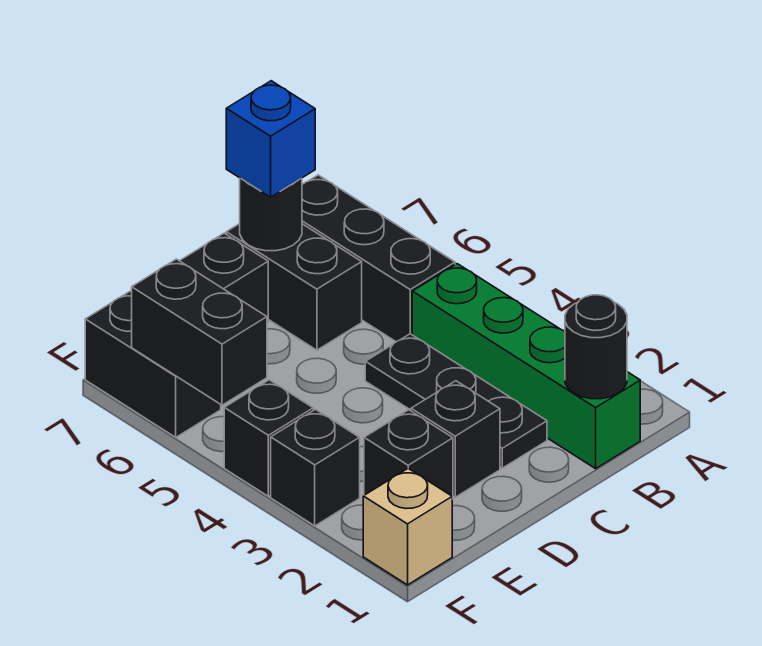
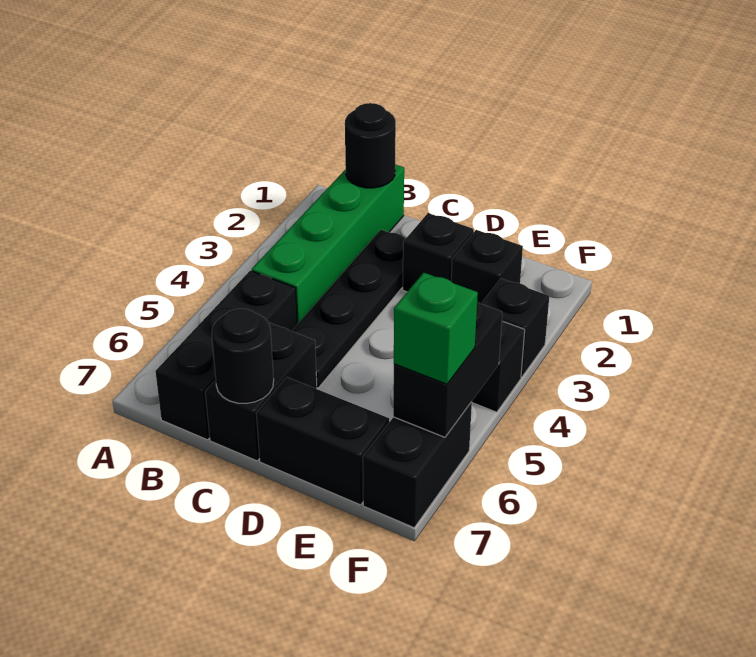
black 1x3 plate [365,334,547,468] -> black 1x4 plate [292,230,406,388]
blue 1x1 brick [226,81,315,197] -> none
tan 1x1 brick [363,468,452,585] -> none
none -> green 1x1 brick [394,273,478,384]

